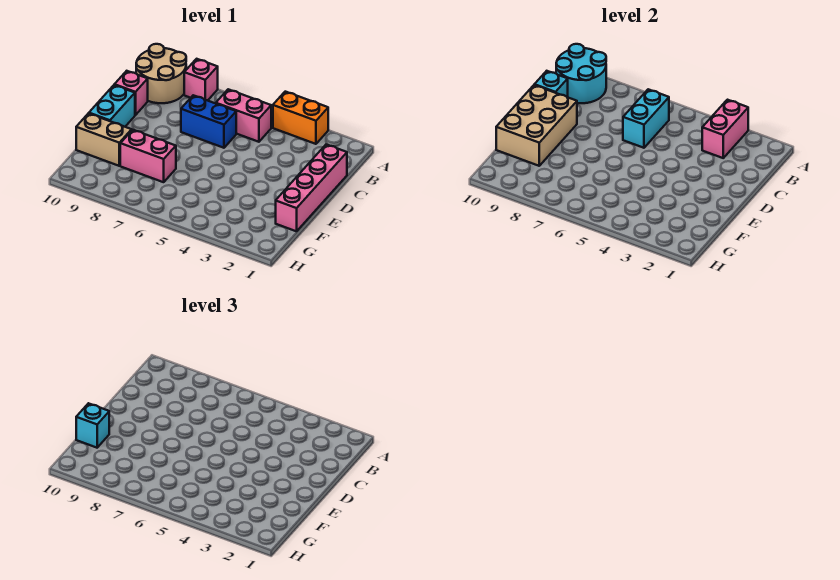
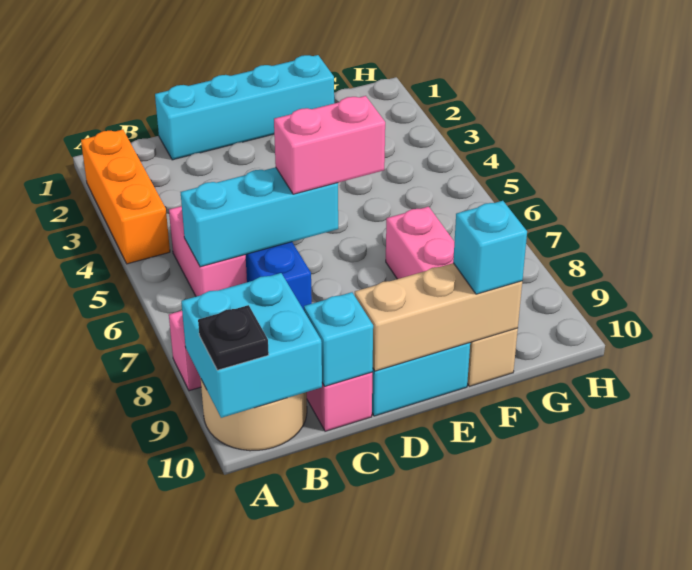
orange 1x2 brick [273,92,328,144] -> orange 1x3 brick [81,130,170,264]
pink 1x2 brick [702,100,748,158] -> pink 1x2 brick moved to [274,96,385,194]
cyan 2x2 round brick [556,44,606,103] -> cyan 2x2 brick [181,273,322,418]
none -> black 1x1 plate [198,305,269,370]
cyan 1x2 brick [623,89,669,148] -> cyan 1x3 brick [181,167,338,267]
pink 1x4 brick [276,145,347,231] -> cyan 1x4 brick [155,55,334,160]
tan 2x3 brick [496,85,577,166] -> tan 1x3 brick [355,263,522,371]

